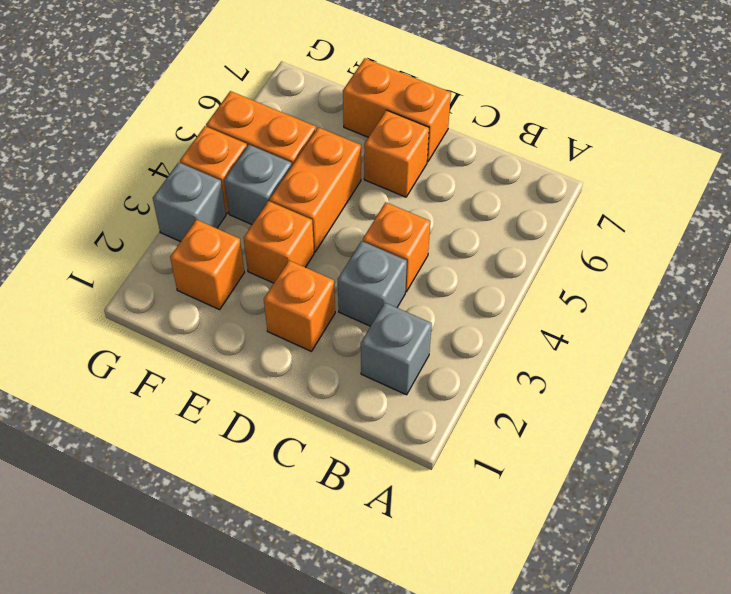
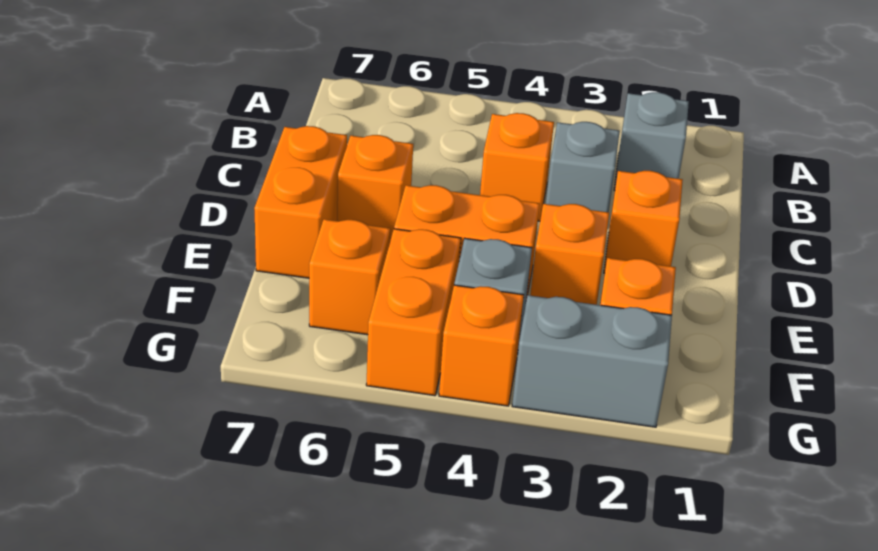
none -> orange 1x1 brick [309,219,390,335]
grey 1x1 brick [153,162,226,242] -> grey 1x2 brick [512,295,672,427]

